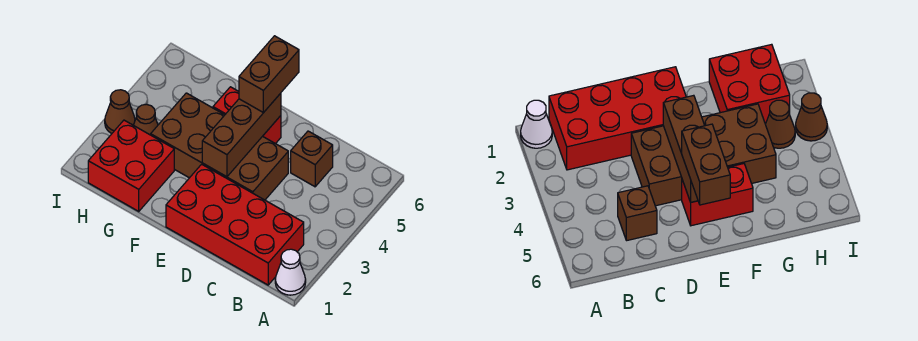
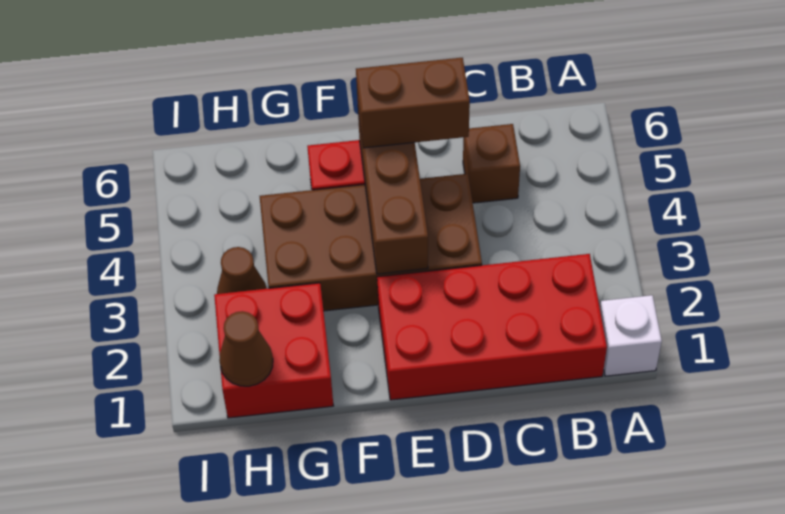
white 1x1 cone [275,249,306,295] -> white 1x1 brick [600,295,662,376]
brown 1x2 brick [239,36,299,113] -> brown 1x2 brick turned to [356,58,470,148]
brown 1x1 cone [105,90,135,134] -> brown 1x1 cone moved to [219,311,273,386]

